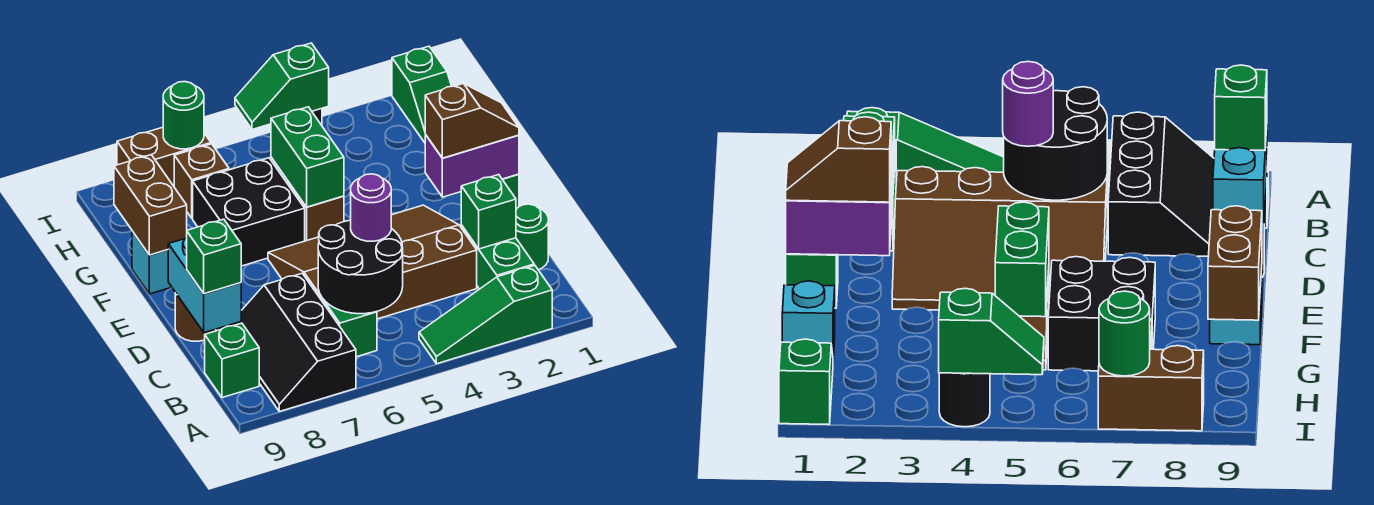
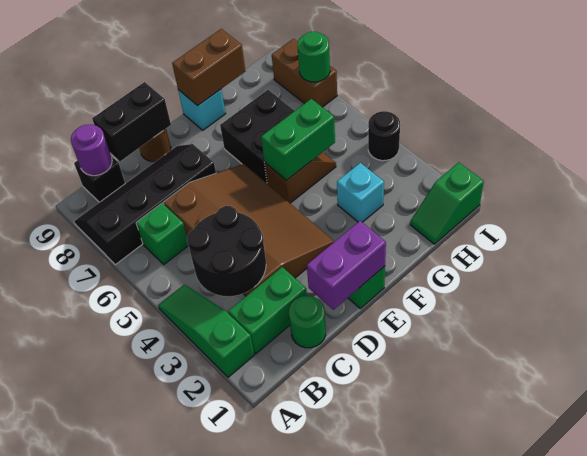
black 2x3 slope [228,273,356,412] -> black 2x4 slope [74,144,216,265]
black 2x2 round brick [318,220,403,314] -> black 2x2 round brick moved to [187,206,266,296]
green 1x1 brick [205,323,259,398] -> black 1x1 brick [74,156,125,202]
green 1x1 brick [461,175,516,249] -> none
purple 1x1 round brick [351,174,391,241] -> purple 1x1 round brick moved to [71,125,112,176]
cyan 1x2 brick [168,238,241,333] -> black 1x2 brick [92,82,171,161]
green 1x1 brick [187,219,241,294] -> none
purple 1x2 brick [425,134,519,197] -> purple 1x2 brick turned to [307,221,386,310]
brown 1x2 slope [425,83,519,158] -> none
cyan 1x1 brick [782,281,835,359] -> cyan 1x1 brick moved to [337,163,384,222]
brown 1x1 brick [174,144,229,218] -> none
green 1x2 slope [235,43,329,130] -> none

